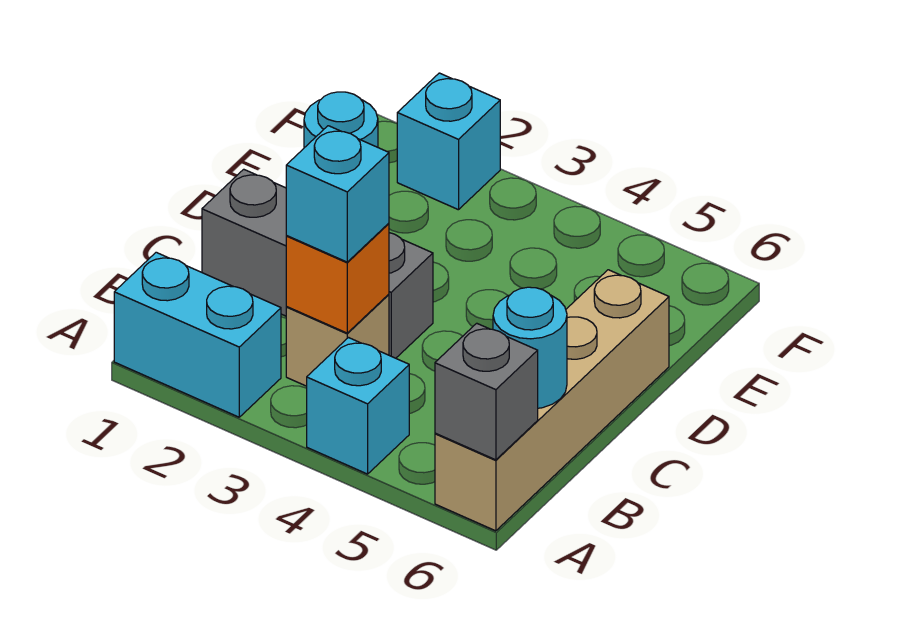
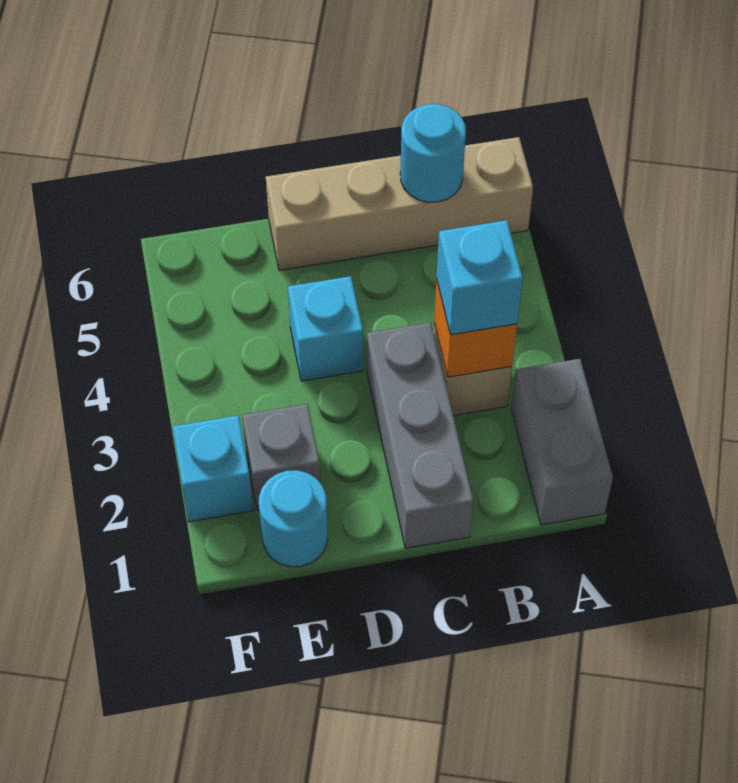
cyan 1x2 brick [114,252,281,417] -> grey 1x2 brick [511,359,613,525]
cyan 1x1 brick [307,338,409,474] -> cyan 1x1 brick moved to [288,276,363,381]
grey 1x1 brick [435,323,538,460] -> grey 1x1 brick moved to [242,404,321,510]

